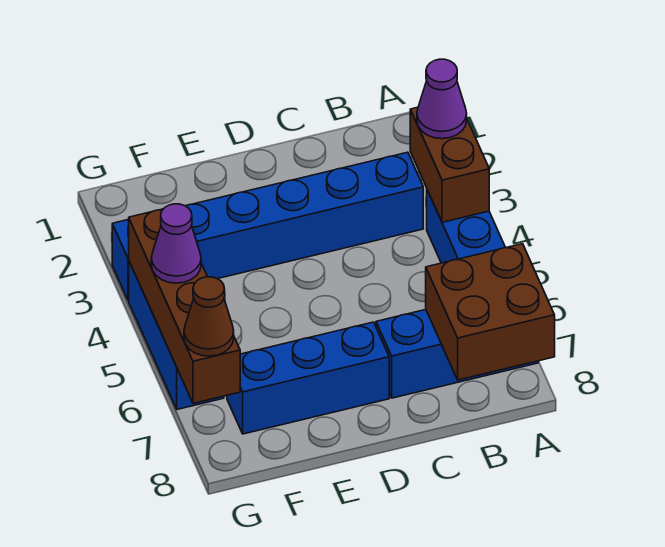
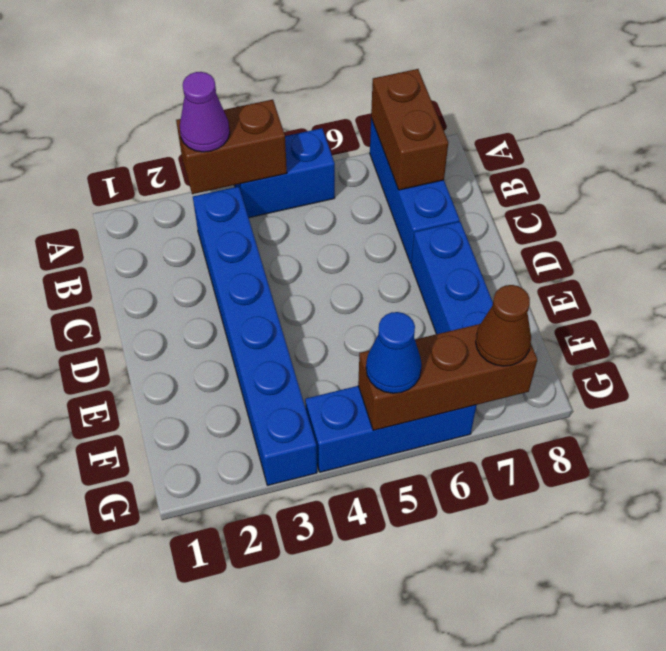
brown 2x2 brick [426,244,555,380] -> brown 1x2 brick [371,69,448,190]
brown 1x4 brick [129,209,240,403] -> brown 1x3 brick [358,324,537,430]
purple 1x1 cone [151,204,201,283] -> blue 1x1 cone [366,312,422,393]

